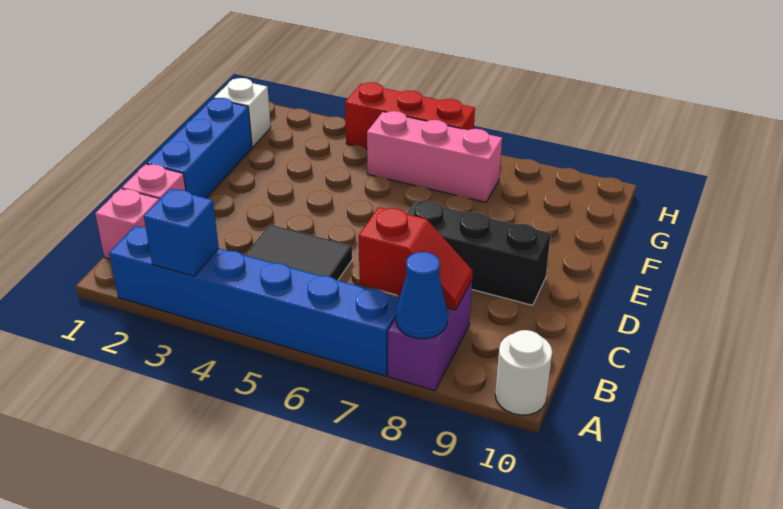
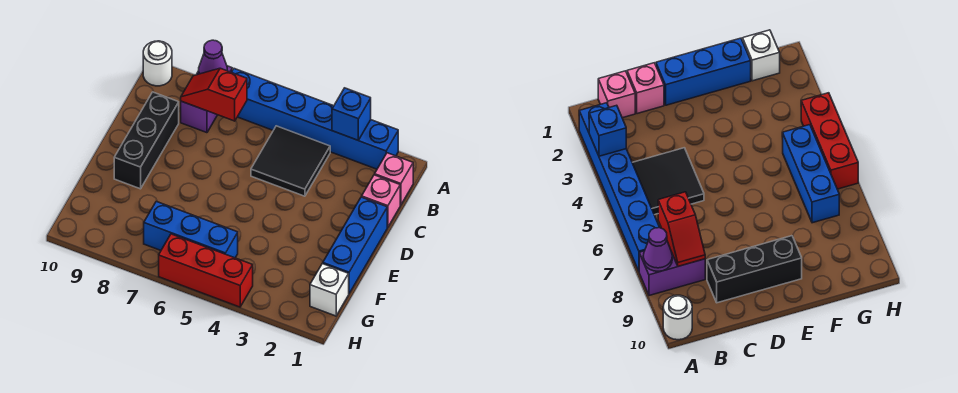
blue 1x1 cone [396,252,448,339] -> purple 1x1 cone [199,40,227,74]
black 1x3 brick [407,201,551,305] -> black 1x3 brick turned to [114,92,179,189]
pink 1x3 brick [367,111,502,202] -> blue 1x3 brick [144,201,238,258]

